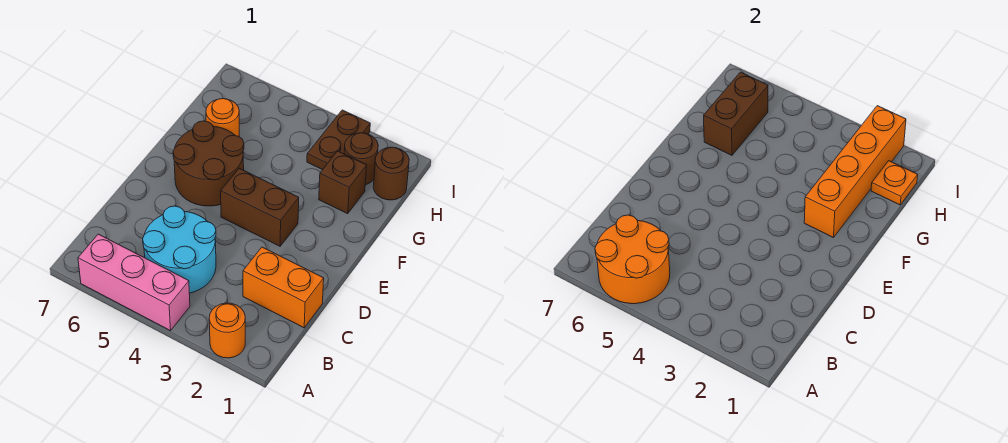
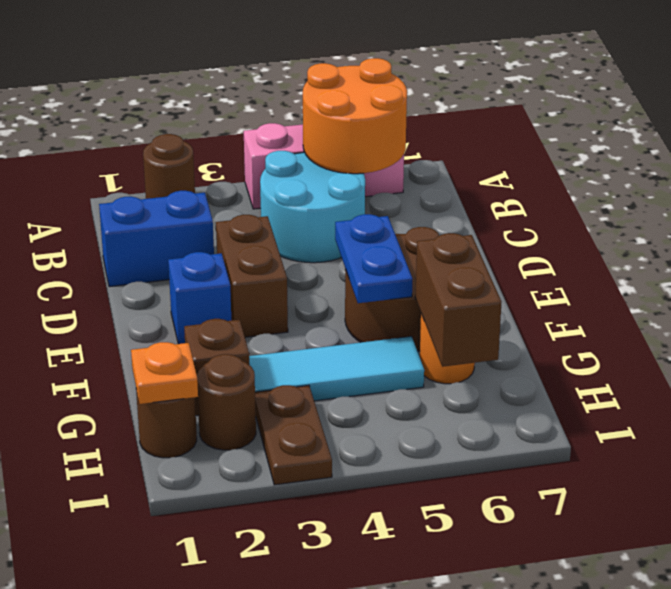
orange 1x1 round brick [209,303,245,358] -> brown 1x1 round brick [143,134,195,199]
orange 1x2 brick [243,247,324,328] -> blue 1x2 brick [99,191,214,287]
none -> blue 1x1 brick [168,252,231,344]
brown 1x2 brick [221,168,299,246] -> brown 1x2 brick turned to [216,215,288,337]
none -> blue 1x2 plate [335,214,413,303]
orange 1x4 brick [804,106,906,238] -> none
none -> cyan 1x3 tile [249,336,424,401]

